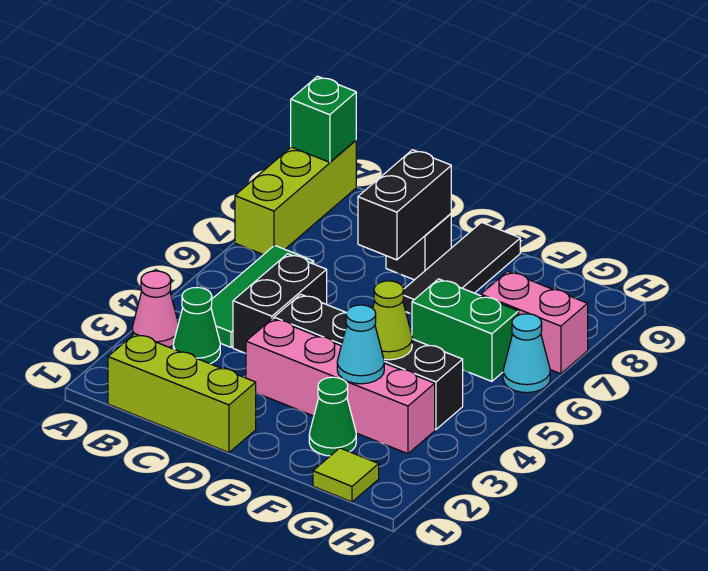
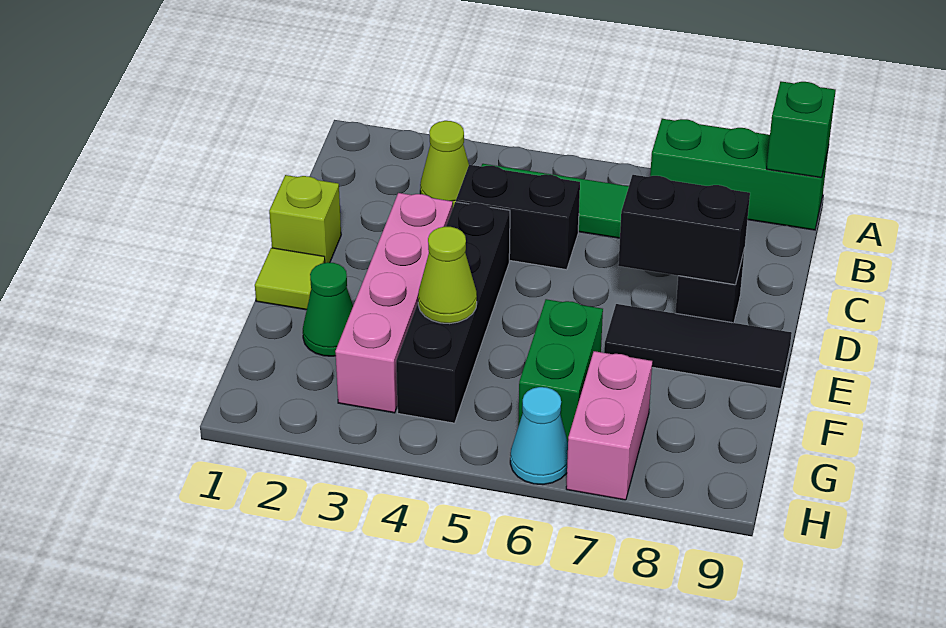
pink 1x1 cone [132,271,178,347] -> none
lime 1x3 brick [235,140,356,255] -> green 1x3 brick [650,119,829,230]
lime 1x3 brick [108,334,256,453] -> lime 1x1 brick [269,175,341,263]
green 1x1 cone [173,287,220,364] -> lime 1x1 cone [420,121,469,207]
cyan 1x1 cone [337,305,384,384] -> none
lime 1x1 tile [313,448,379,502] -> lime 1x1 tile moved to [255,248,325,310]

